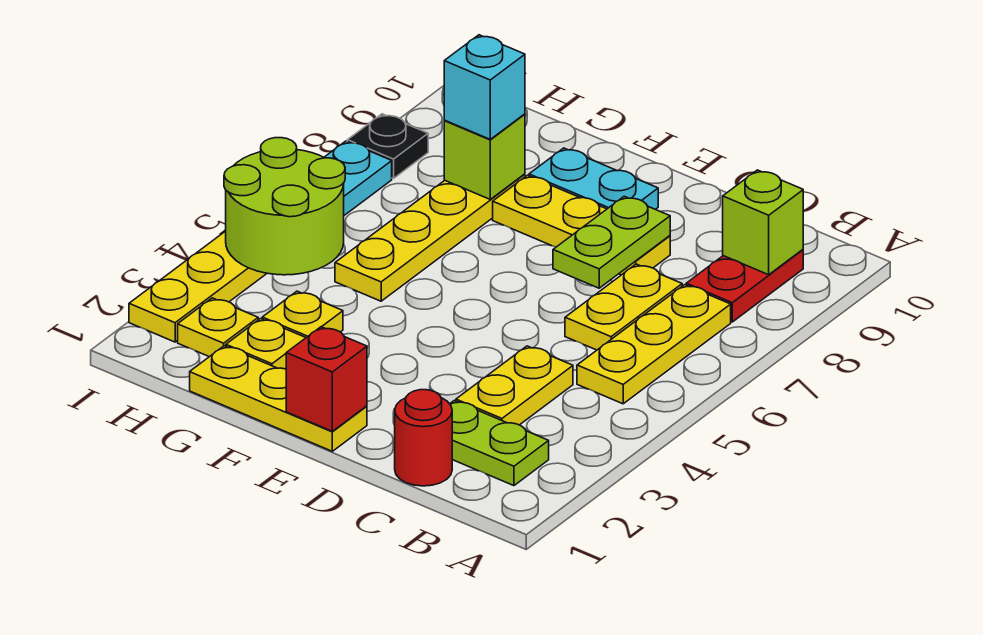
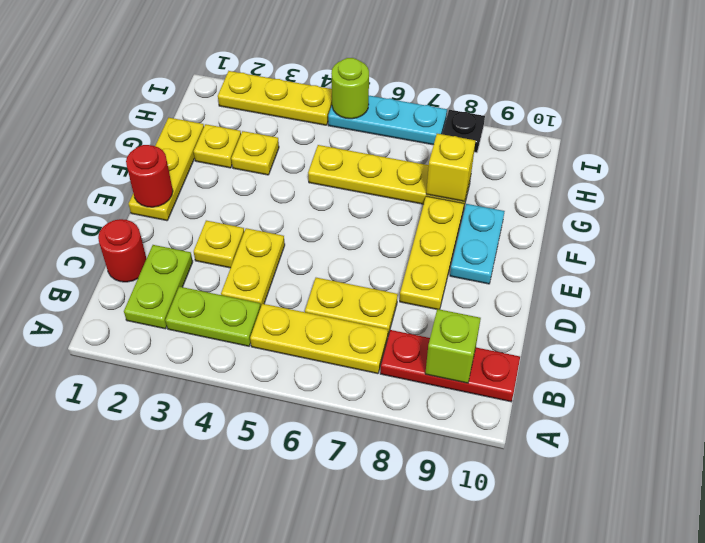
red 1x2 plate [686,250,803,322] -> red 1x3 plate [380,330,520,402]
yellow 1x2 plate [456,346,573,425] -> yellow 1x2 plate turned to [221,228,285,306]
lime 1x2 plate [553,196,670,288] -> lime 1x2 plate moved to [165,287,261,346]
red 1x1 brick [286,327,367,431] -> red 1x1 round brick [126,145,173,207]
lime 1x1 brick [444,114,525,199] -> yellow 1x1 brick [426,134,475,201]
cyan 1x1 brick [444,35,525,139] -> none
yellow 1x1 plate [178,298,258,357] -> yellow 1x1 plate moved to [194,221,244,268]
lime 2x2 round brick [224,138,345,275] -> lime 1x1 round brick [332,58,369,119]

